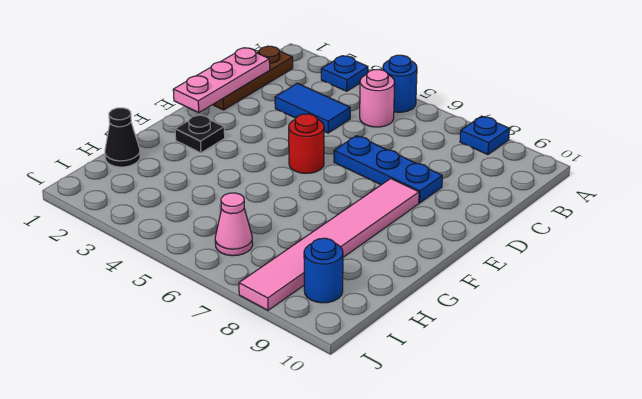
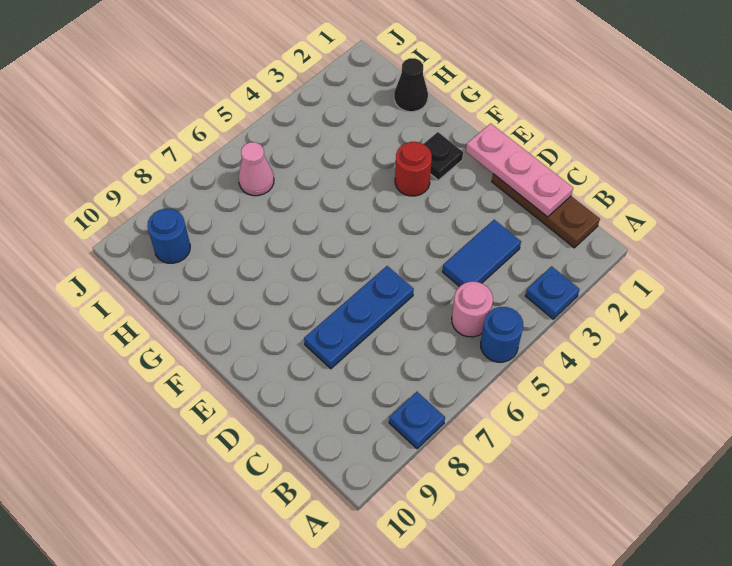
red 1x1 round brick [289,114,324,173] -> red 1x1 round brick moved to [395,142,432,196]
pink 1x6 tile [239,179,419,310] -> none

